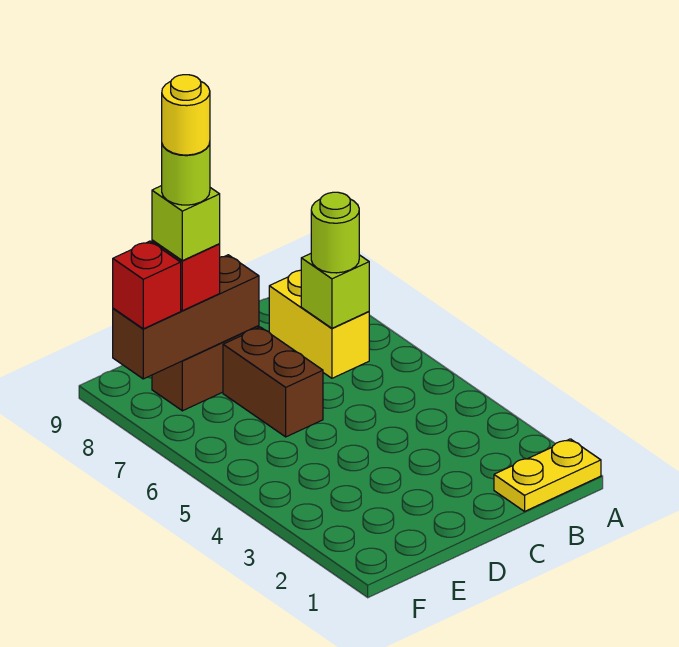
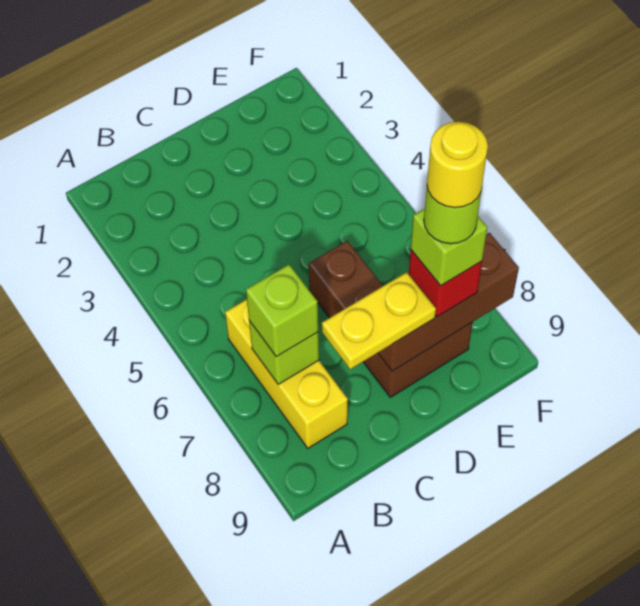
yellow 1x2 plate [494,439,601,511] -> yellow 1x2 plate moved to [322,272,436,369]
yellow 1x2 brick [269,270,369,378] -> yellow 1x3 brick [225,299,348,448]
lime 1x1 round brick [311,192,359,273] -> lime 1x1 brick [246,265,318,357]
red 1x1 brick [113,241,181,329] -> none

